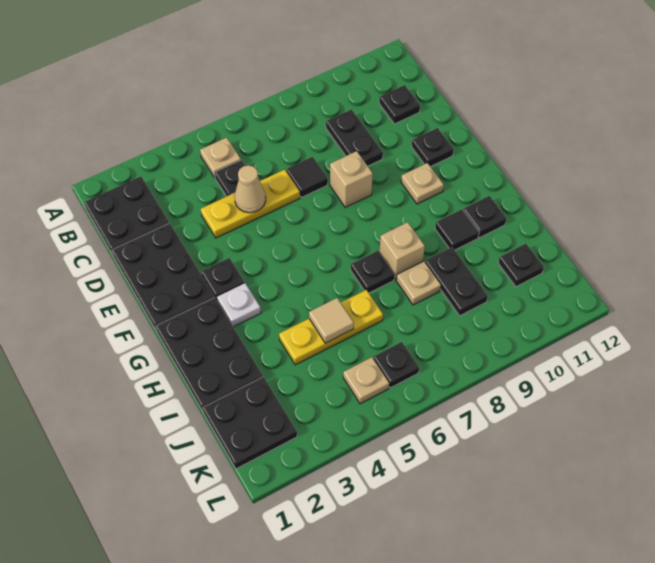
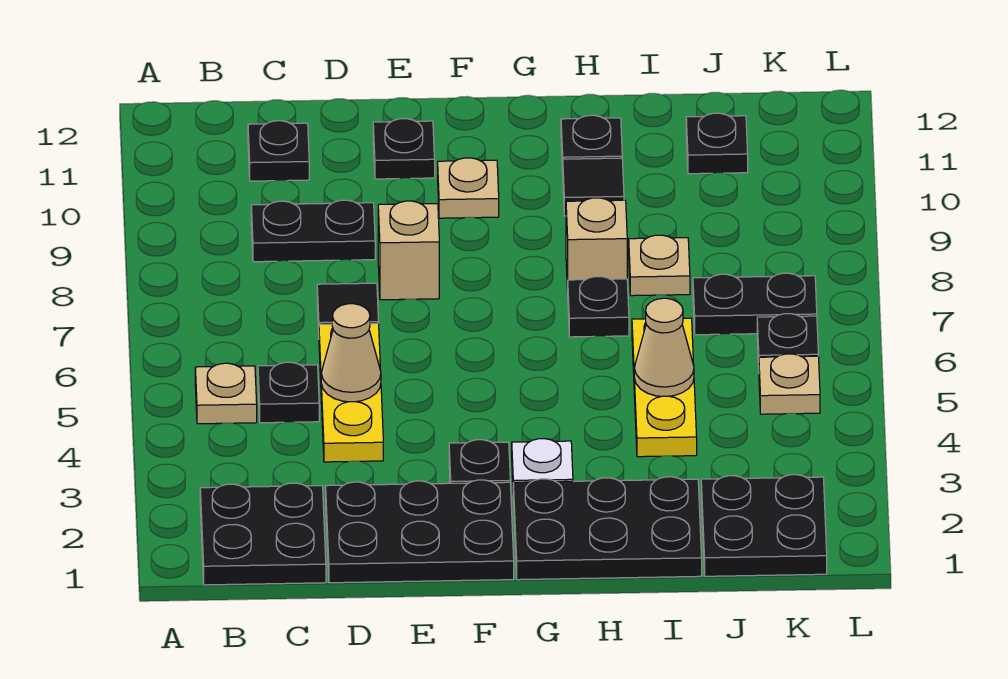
tan 1x1 tile [309,298,354,343] -> tan 1x1 cone [634,298,694,396]
black 1x2 plate [425,247,488,316] -> black 1x2 plate moved to [693,273,817,335]

